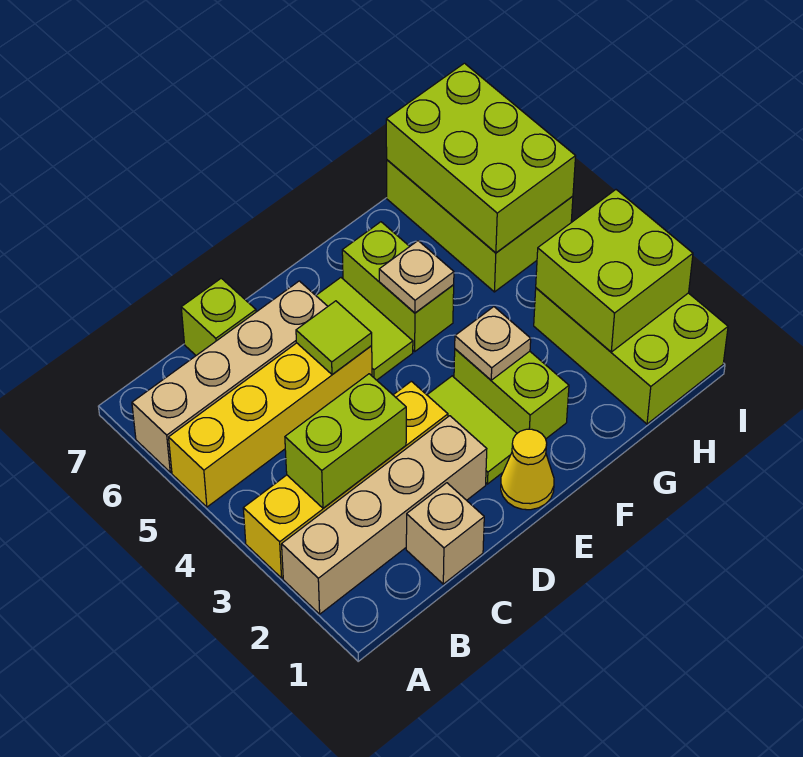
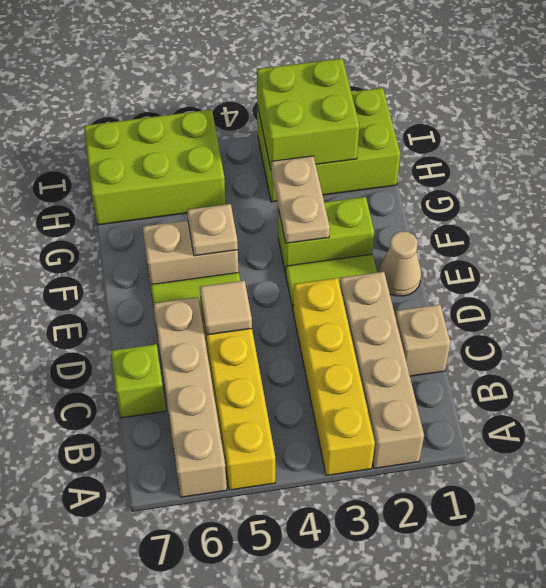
lime 1x2 brick [285,374,406,508] -> none
lime 1x1 tile [296,301,372,375] -> tan 1x1 tile [200,281,252,335]
yellow 1x1 cone [501,429,554,510] -> tan 1x1 cone [378,231,421,296]
tan 1x1 plate [455,307,531,380] -> tan 1x2 plate [271,156,330,243]
lime 1x2 brick [342,222,454,351] -> tan 1x2 brick [143,220,239,284]
lime 2x3 brick [386,63,576,253] -> none

